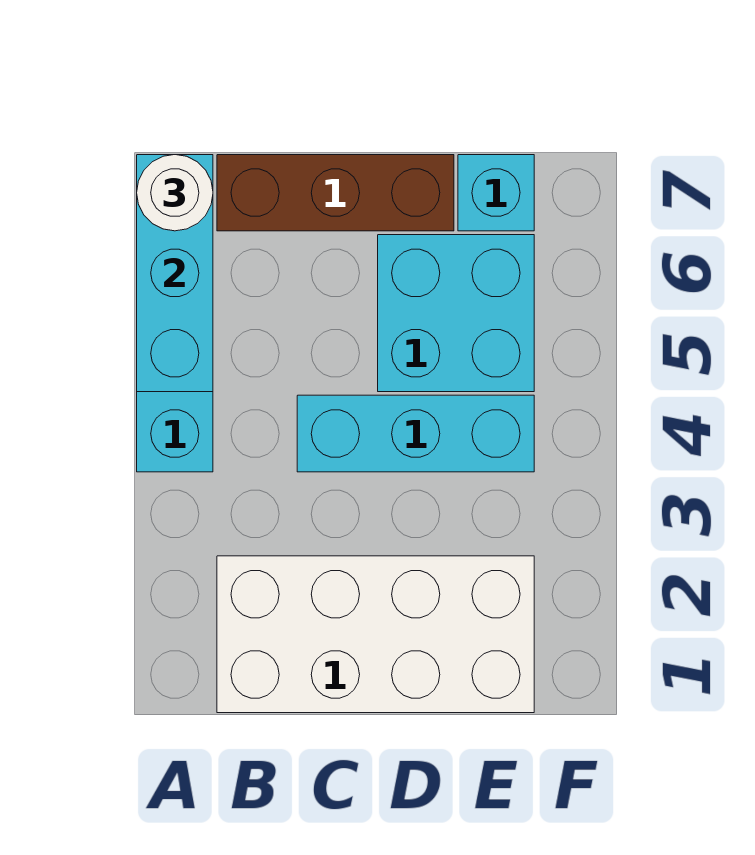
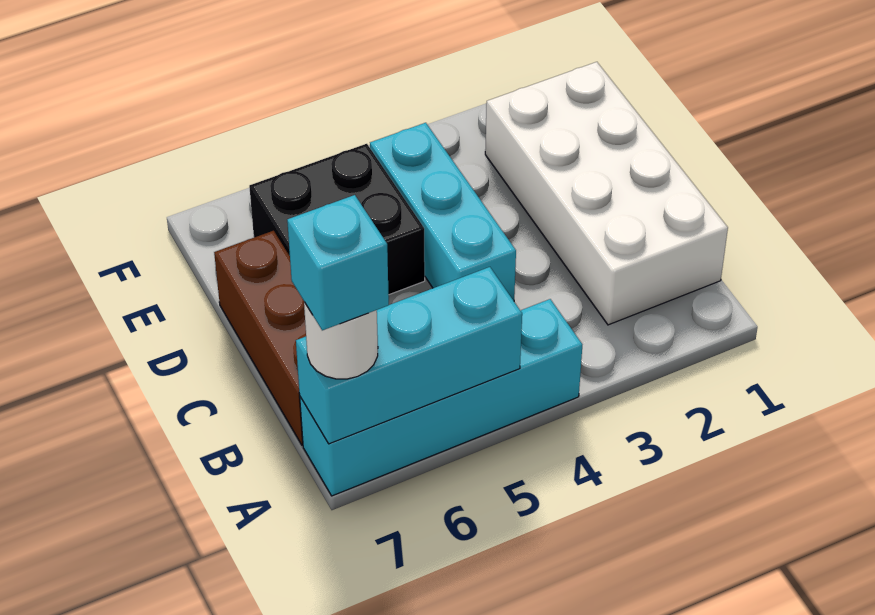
cyan 2x2 brick [378,235,534,392] -> black 2x2 brick [249,144,425,295]
cyan 1x1 brick [458,155,534,231] -> cyan 1x1 brick moved to [287,195,389,330]

